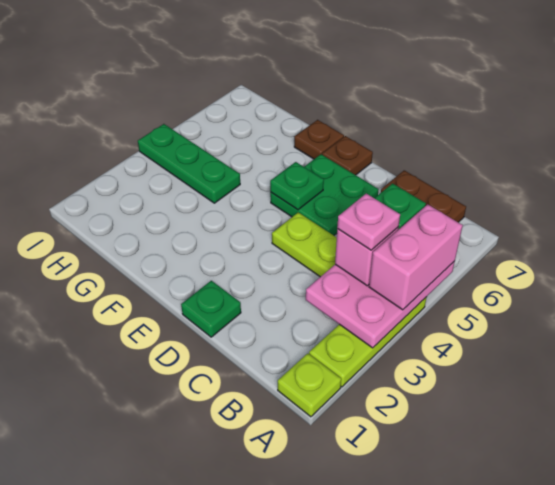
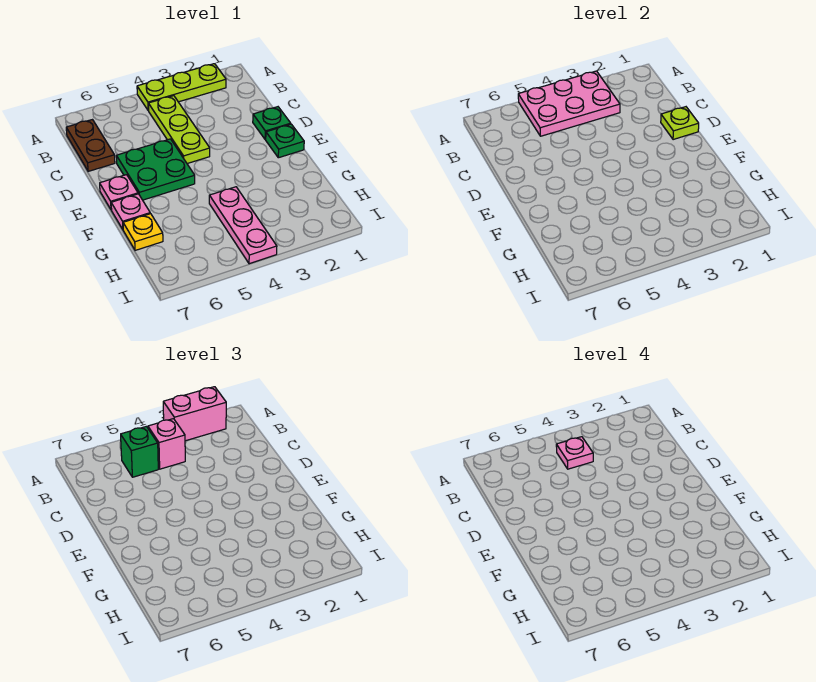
lime 1x1 plate [278,353,341,417] -> lime 1x1 plate moved to [661,107,699,140]
pink 1x2 brick [369,204,463,310] -> pink 1x2 brick moved to [163,387,226,441]
green 1x1 plate [270,162,324,210] -> green 1x1 plate moved to [266,124,304,158]
brown 1x1 plate [322,136,373,175] -> pink 1x1 plate [100,175,138,210]
brown 1x1 plate [294,120,344,159] -> pink 1x1 plate [111,194,150,229]
green 1x3 plate [138,124,240,203] -> pink 1x3 plate [209,187,277,264]
none -> yellow 1x1 plate [123,214,163,250]

